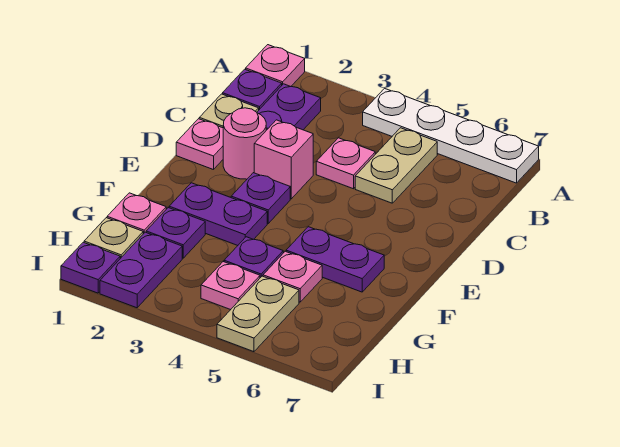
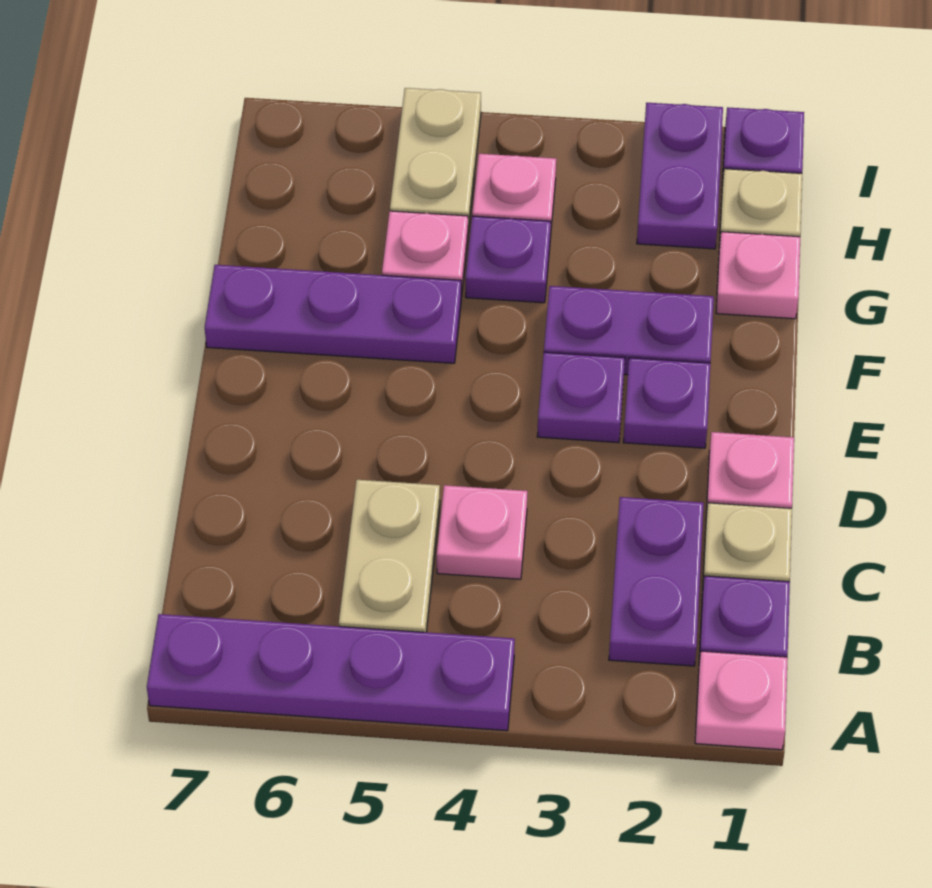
white 1x4 plate [363,88,539,183] -> purple 1x4 plate [147,614,515,731]
pink 1x1 round brick [223,108,266,179] -> none
pink 1x1 brick [254,120,313,199] -> none
purple 1x2 plate [286,227,384,292] -> purple 1x3 plate [205,265,461,363]
purple 1x1 plate [146,208,205,258] -> purple 1x1 plate moved to [623,358,710,448]

